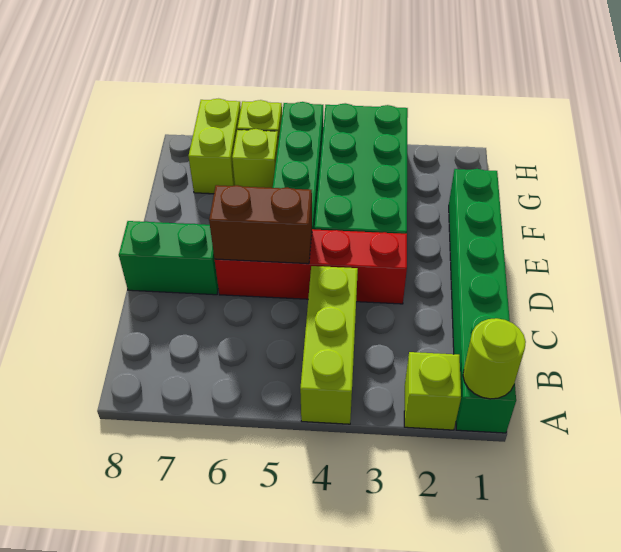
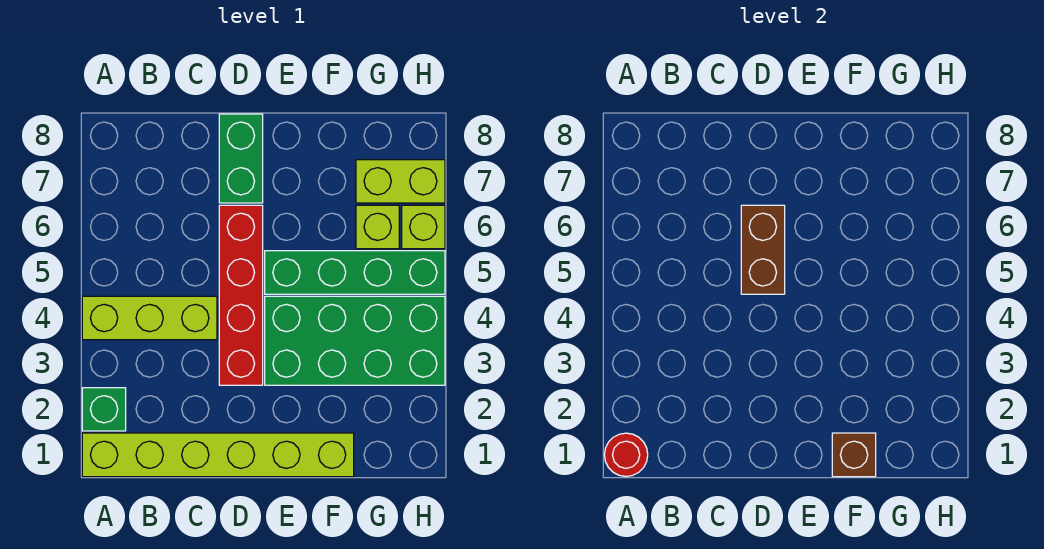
green 1x6 brick [449,169,516,433] -> lime 1x6 brick [82,433,354,477]
lime 1x1 round brick [463,318,526,399] -> red 1x1 round brick [604,433,648,476]
lime 1x1 brick [404,352,461,430] -> green 1x1 brick [82,388,126,431]
none -> brown 1x1 brick [832,433,876,477]

